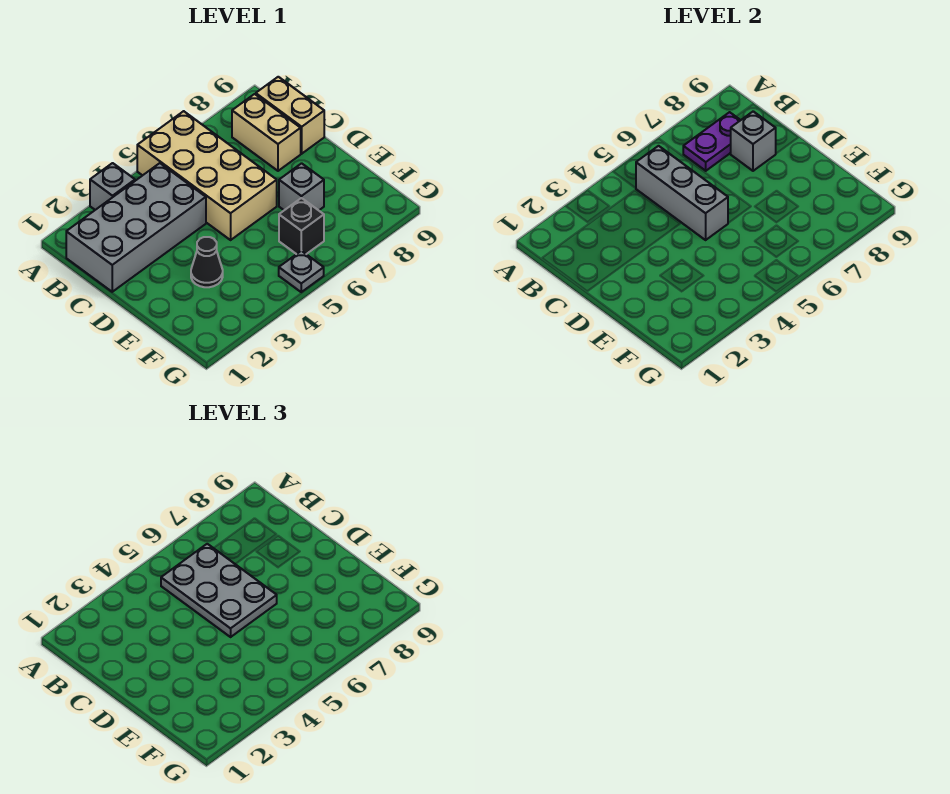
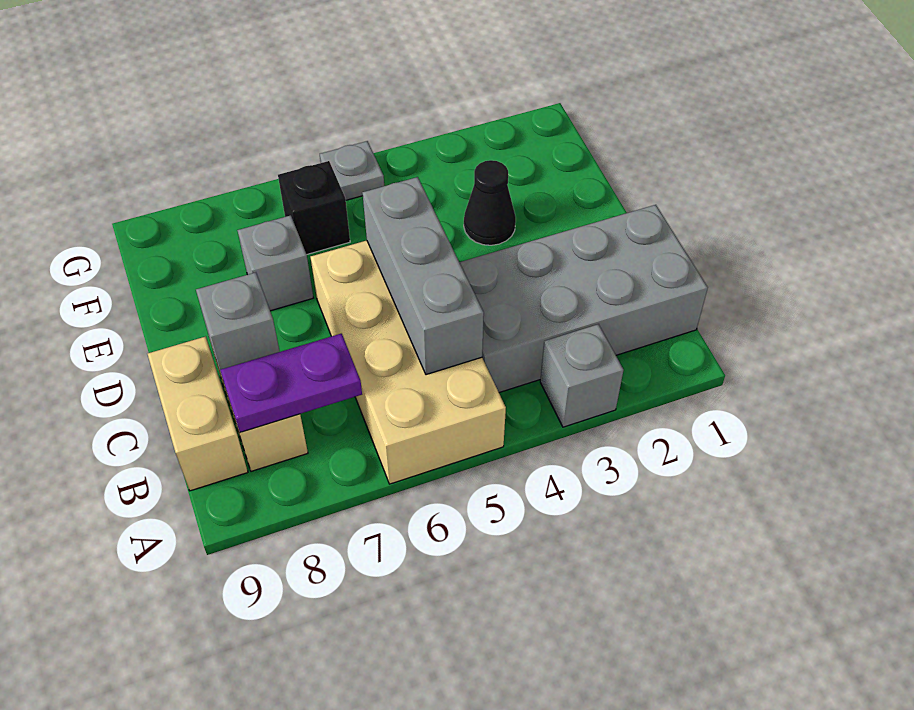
grey 2x3 plate [161,544,277,637] -> none

